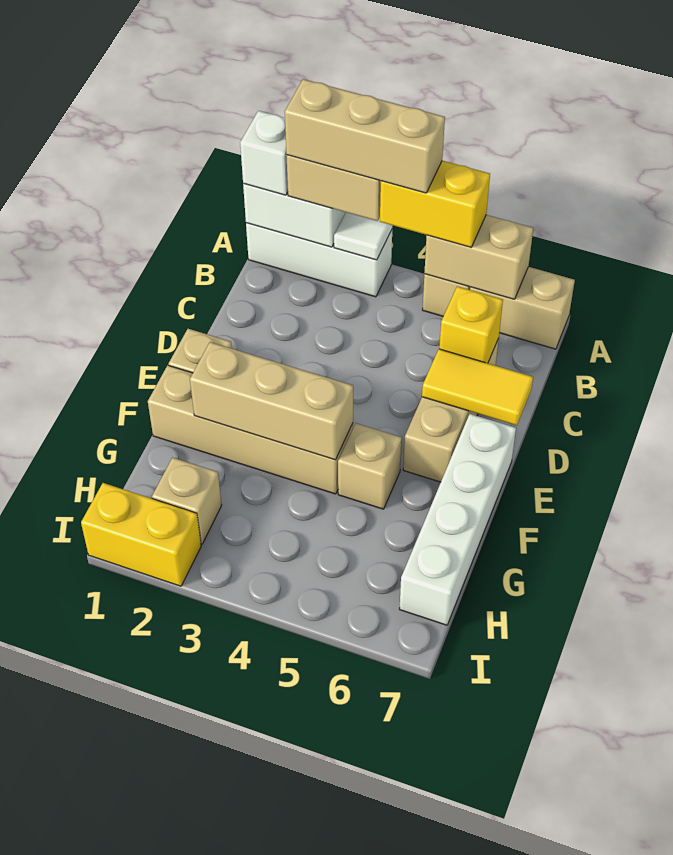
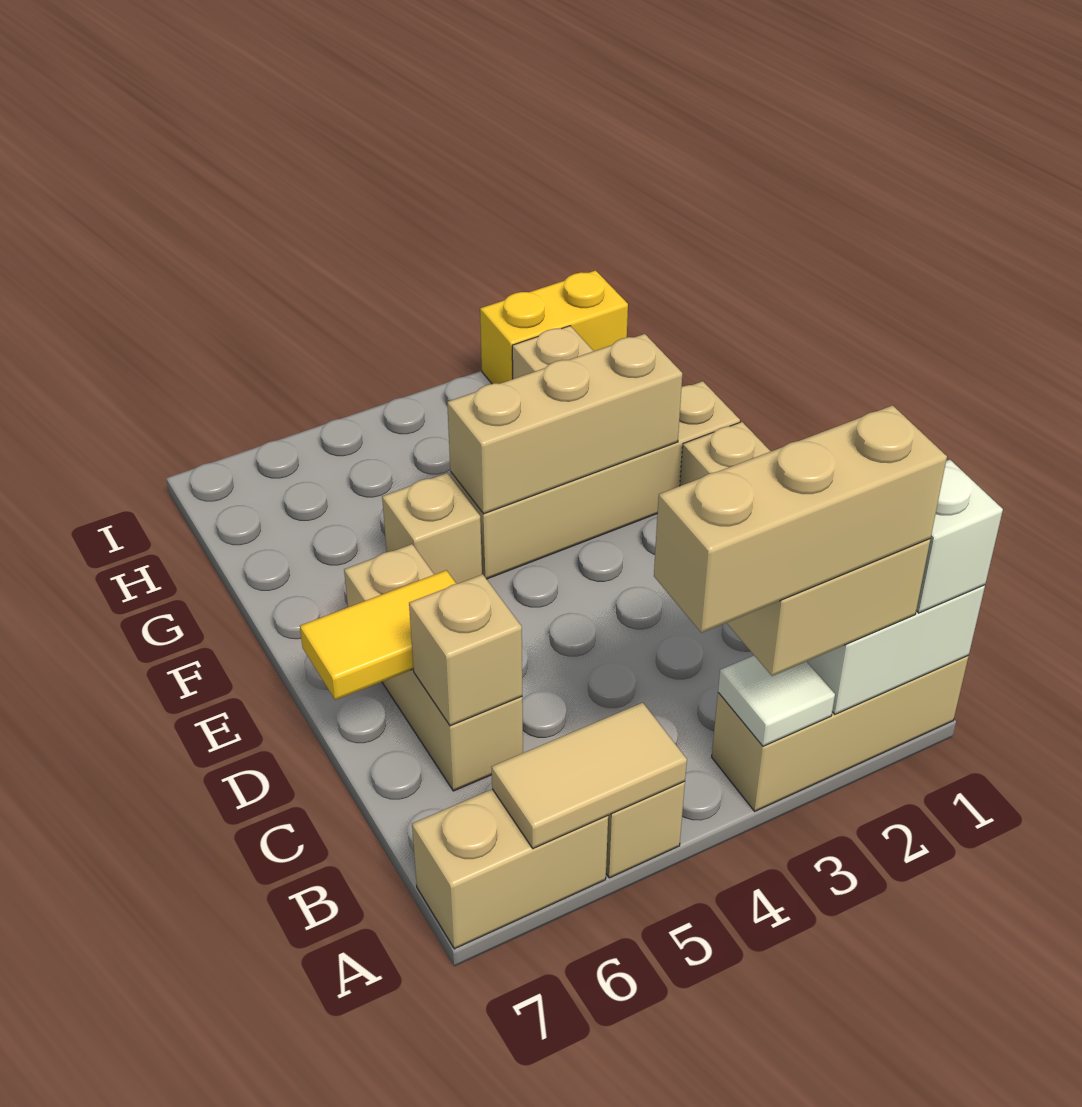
white 1x3 brick [246,223,392,297] -> tan 1x3 brick [712,656,968,811]
yellow 1x2 brick [380,161,490,247] -> none
tan 1x2 brick [424,215,533,299] -> tan 1x2 tile [491,703,687,849]
yellow 1x1 brick [439,286,503,363] -> tan 1x1 brick [409,574,522,726]
white 1x4 brick [400,414,516,625] -> none

